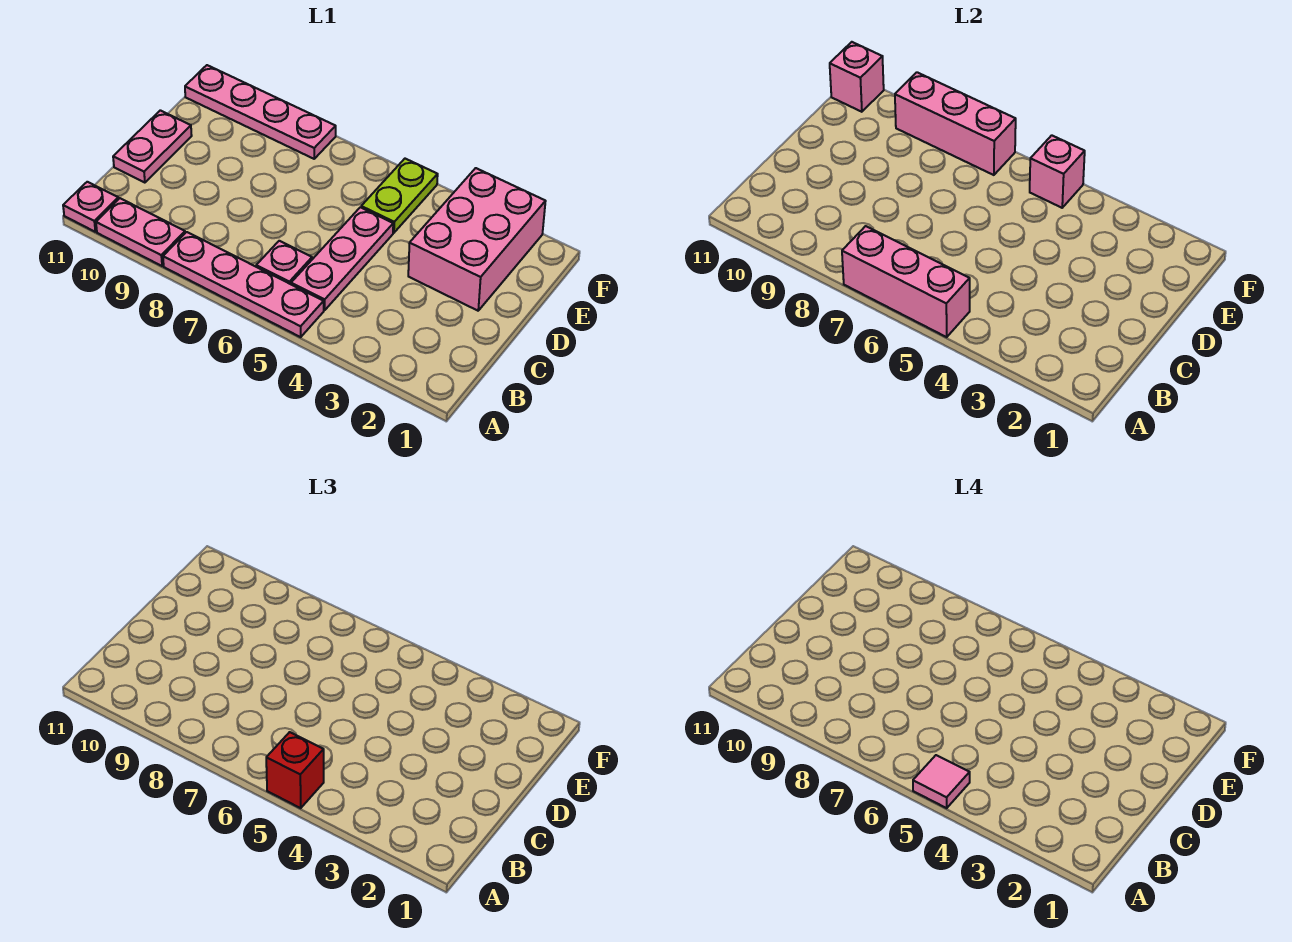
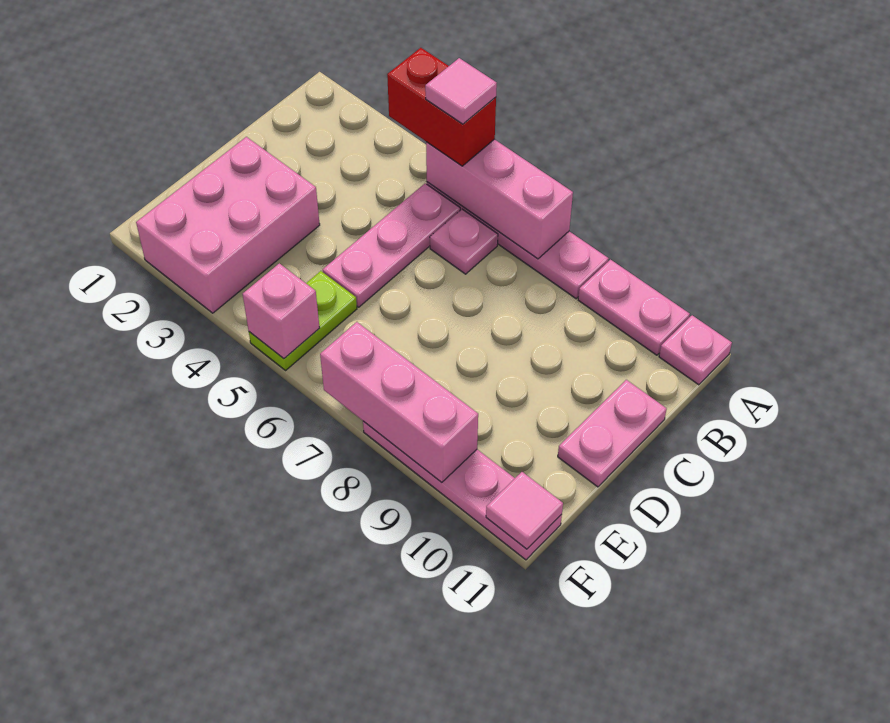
red 1x1 brick [266,732,324,808] -> red 1x2 brick [387,48,496,166]
pink 1x1 brick [830,42,884,112] -> pink 1x1 tile [486,472,563,549]

